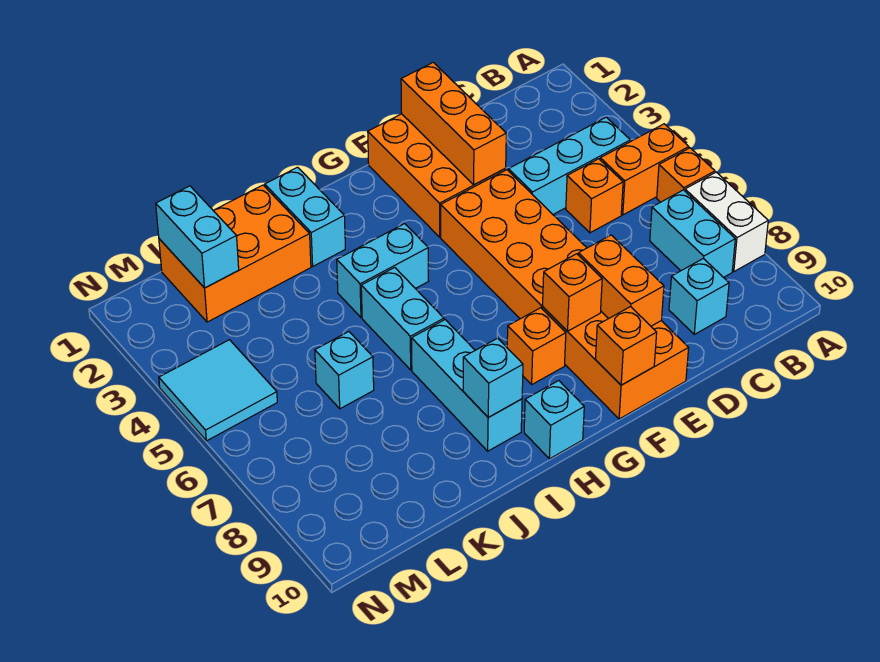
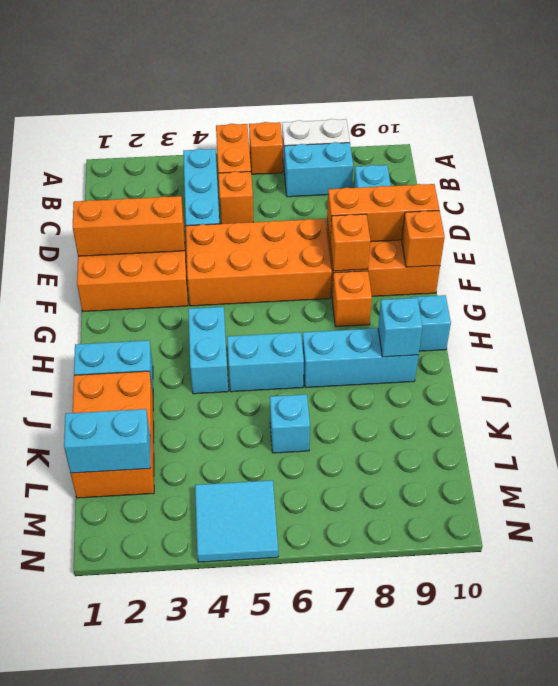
orange 1x2 brick [578,235,664,326] -> orange 1x3 brick [327,184,439,242]

